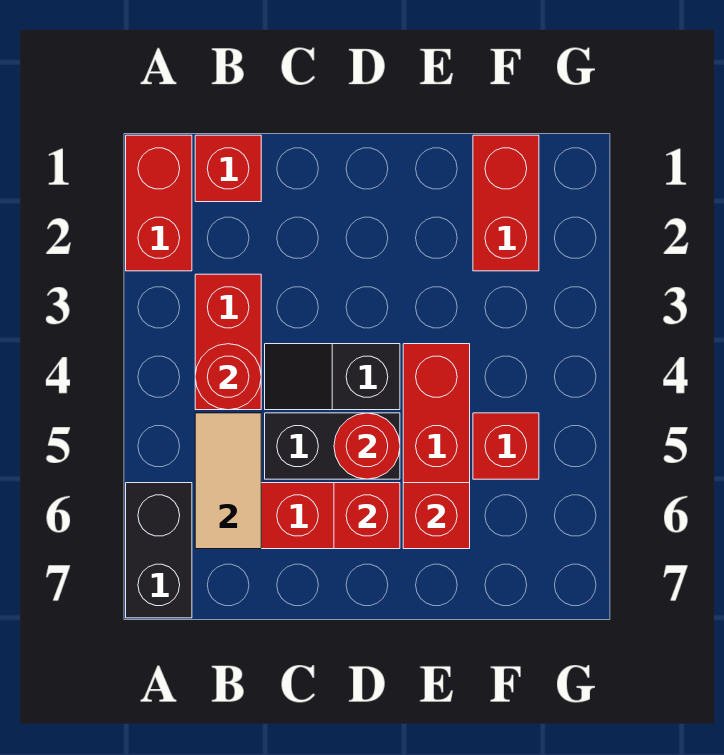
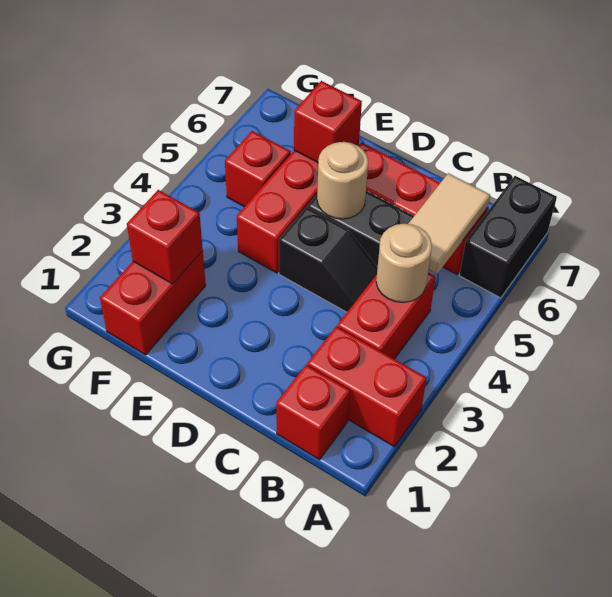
red 1x2 brick [126,135,192,271] -> red 1x2 brick turned to [307,326,427,447]
red 1x1 round brick [195,344,261,410] -> tan 1x1 round brick [376,224,432,303]
red 1x1 round brick [334,413,400,479] -> tan 1x1 round brick [317,142,368,219]
red 1x1 brick [334,483,400,549] -> red 1x1 brick moved to [127,190,203,284]

